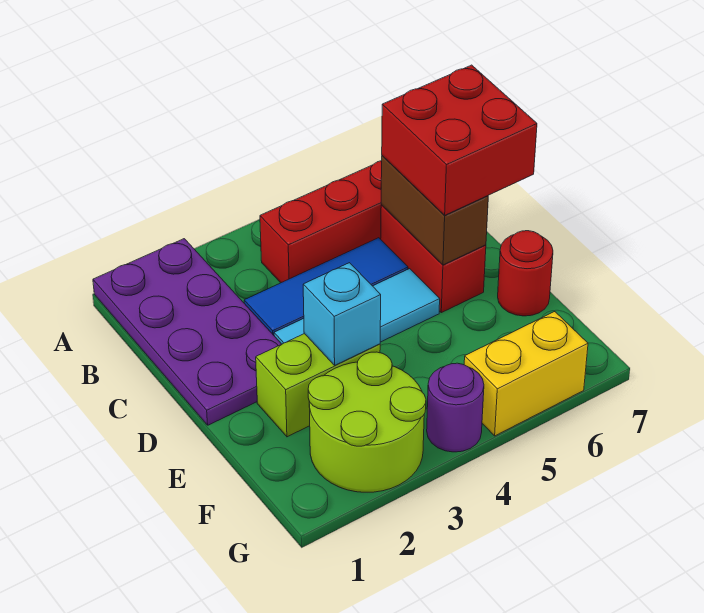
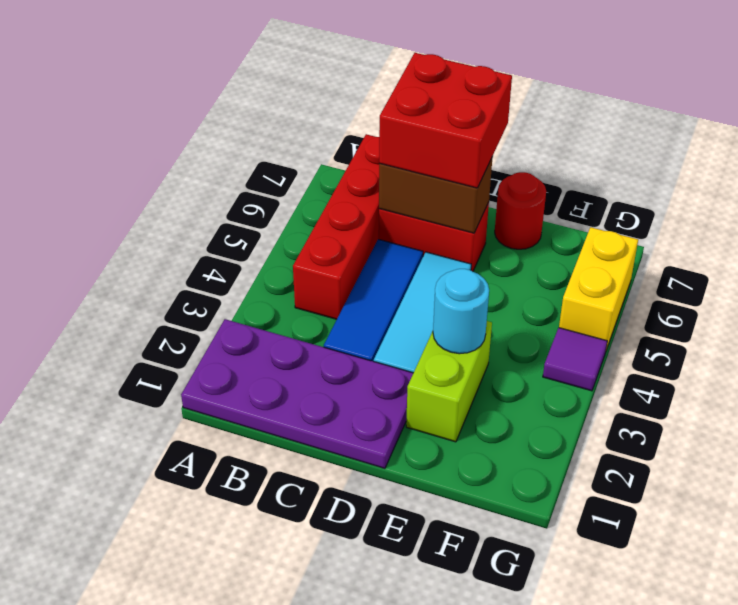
cyan 1x1 brick [303,263,381,365] -> cyan 1x1 round brick [433,269,489,354]
lime 2x2 round brick [308,352,426,492] -> none
purple 1x1 round brick [427,363,484,452] -> purple 1x1 tile [543,328,607,391]

